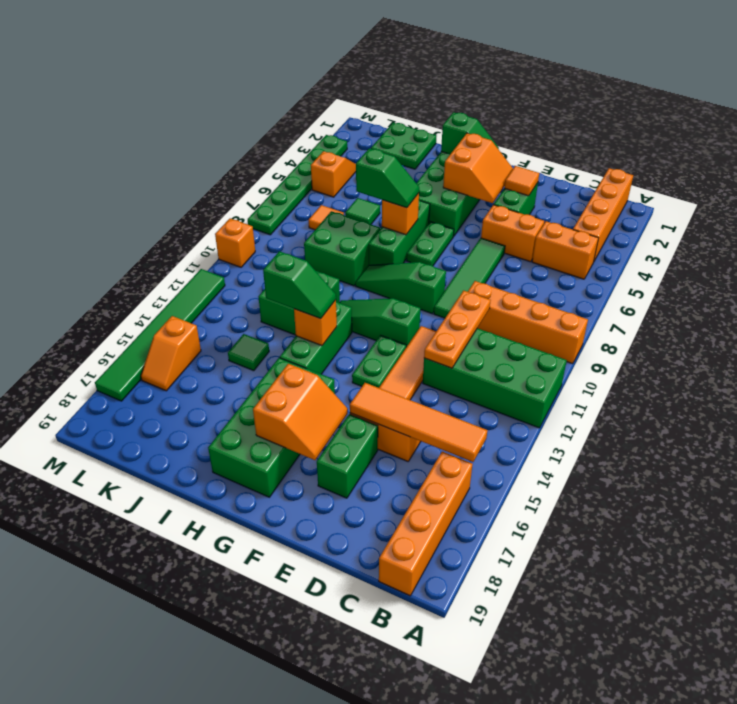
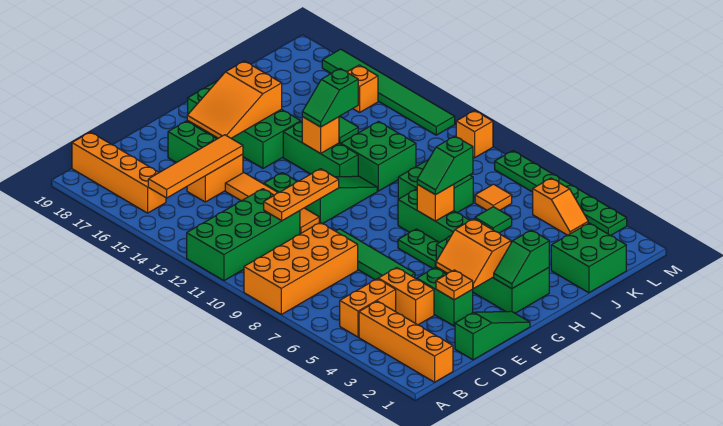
orange 1x4 brick [468,281,588,364] -> orange 2x4 brick [244,222,358,314]
orange 1x2 brick [481,205,544,262] -> orange 1x2 brick turned to [378,268,434,325]
orange 1x3 plate [424,291,491,368] -> orange 1x3 plate turned to [264,169,339,221]
orange 1x1 tile [504,166,539,196] -> orange 1x1 plate [436,270,473,300]
green 1x3 slope [355,262,446,314] -> green 1x3 slope moved to [455,311,530,360]
orange 2x2 slope [253,364,348,460] -> orange 2x3 slope [187,61,282,138]
green 2x2 plate [371,123,436,169] -> green 2x2 brick [551,223,626,293]

